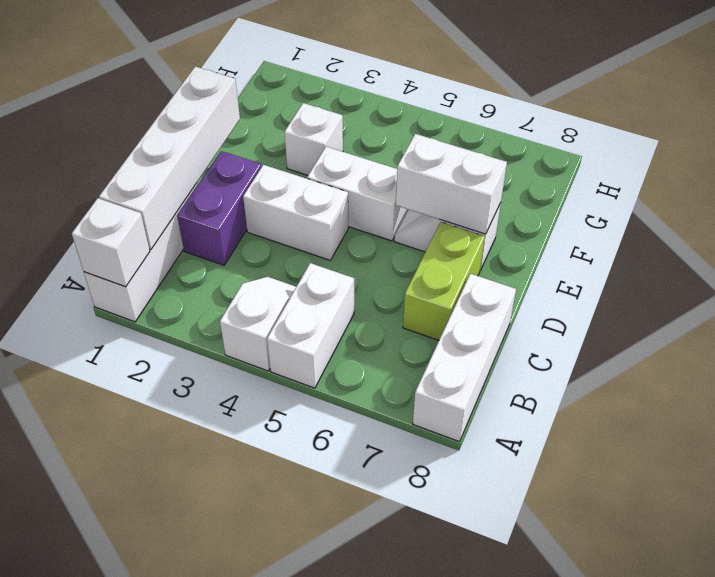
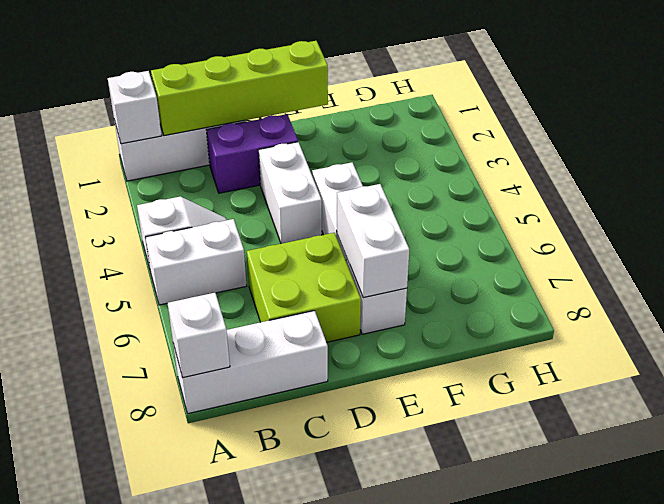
white 1x4 brick [99,66,240,250] -> lime 1x4 brick [151,41,328,136]
lime 1x2 brick [403,222,485,340] -> lime 2x2 brick [247,233,361,342]
white 1x1 brick [285,103,343,175] -> white 1x1 brick moved to [168,293,230,378]

